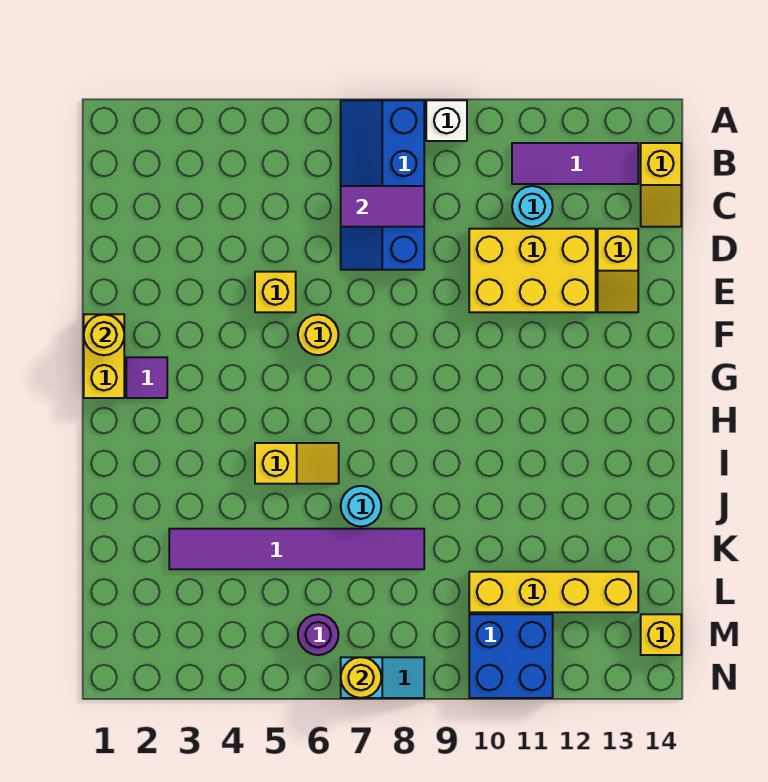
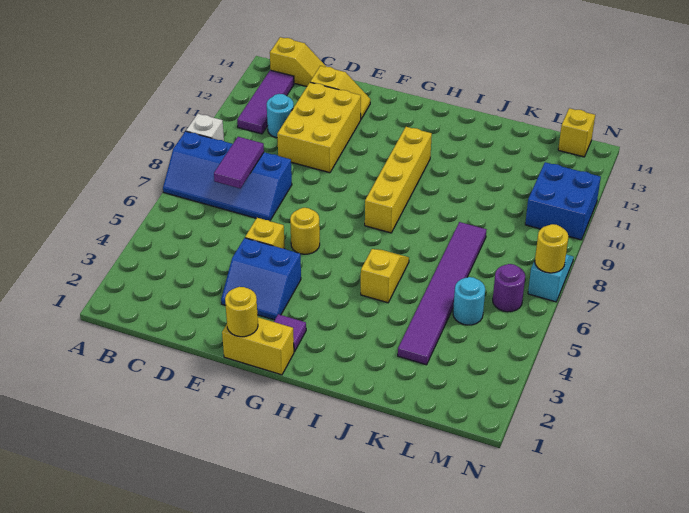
none -> blue 2x2 slope [221,238,301,320]
cyan 1x1 round brick [341,486,381,527] -> cyan 1x1 round brick moved to [453,277,485,325]
yellow 1x4 brick [469,572,638,612] -> yellow 1x4 brick moved to [365,127,432,233]

